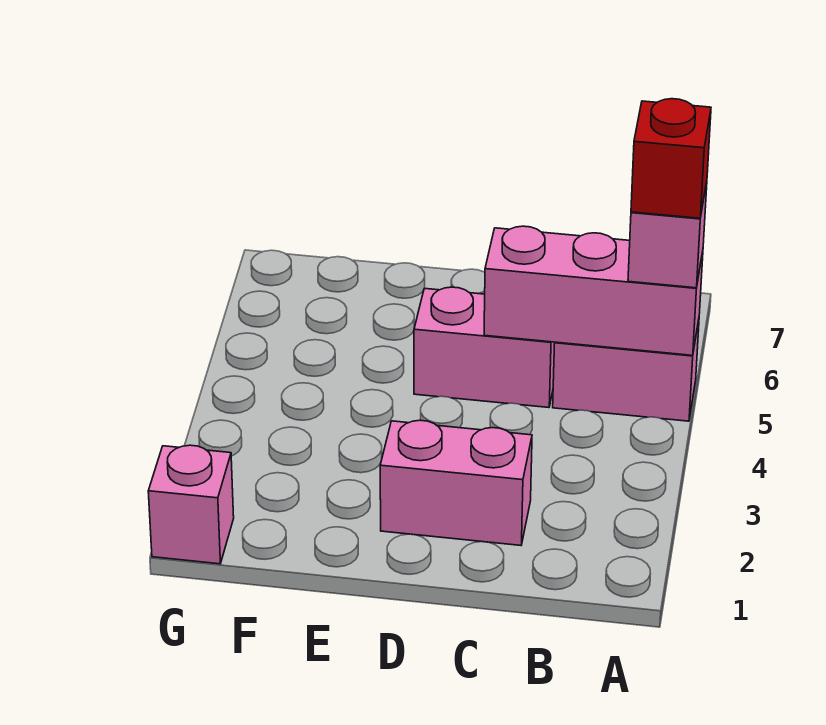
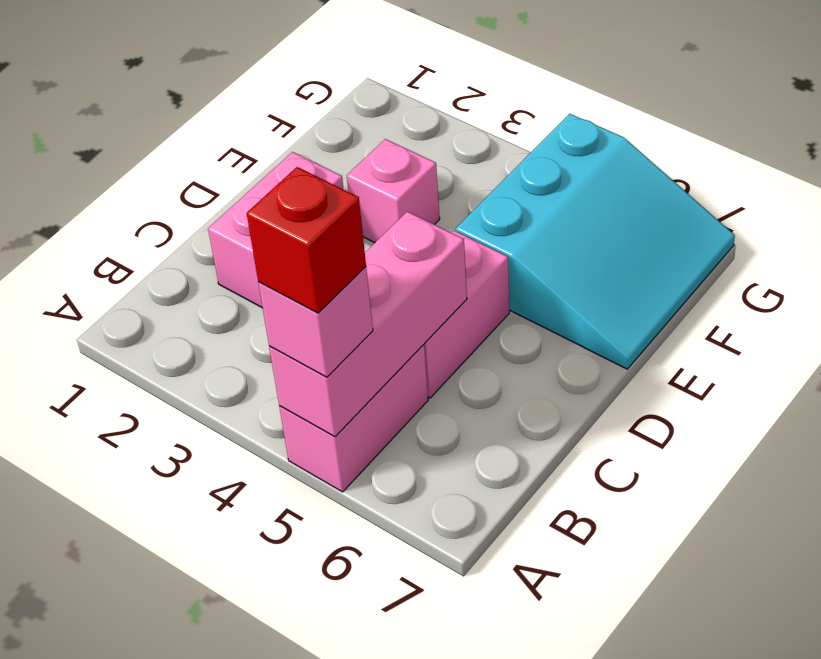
none -> cyan 3x3 slope [456,114,735,369]
pink 1x1 brick [148,445,234,564] -> pink 1x1 brick moved to [347,139,440,243]

